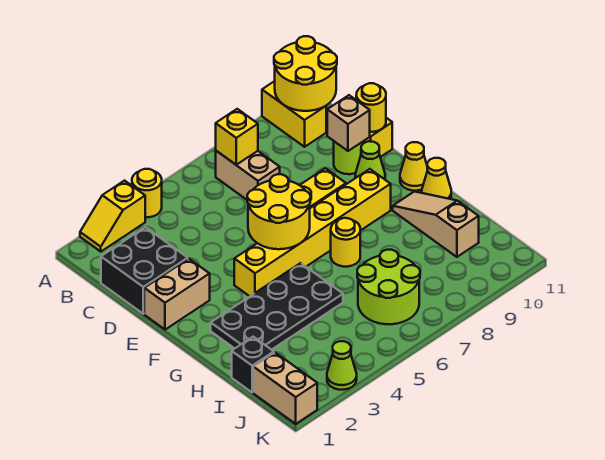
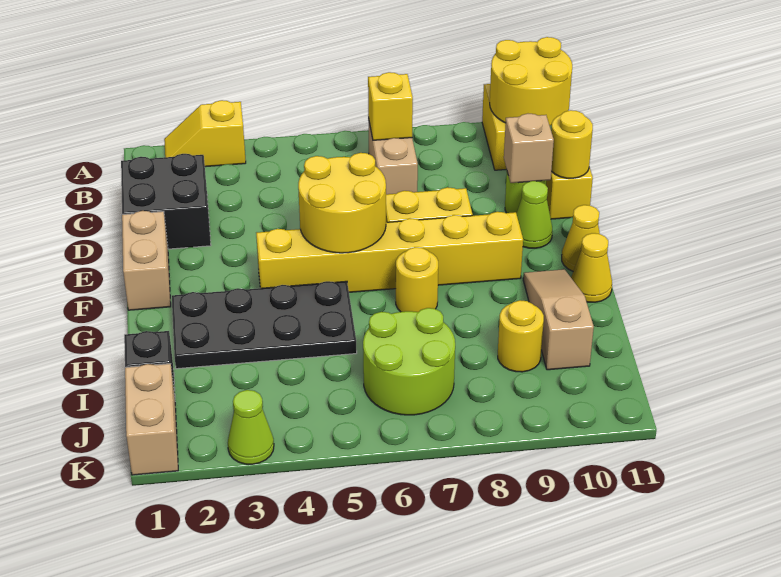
yellow 1x1 round brick [132,169,162,217] -> yellow 1x1 round brick moved to [498,300,544,372]
tan 1x2 brick [144,259,210,330] -> tan 1x2 brick turned to [122,211,171,310]

